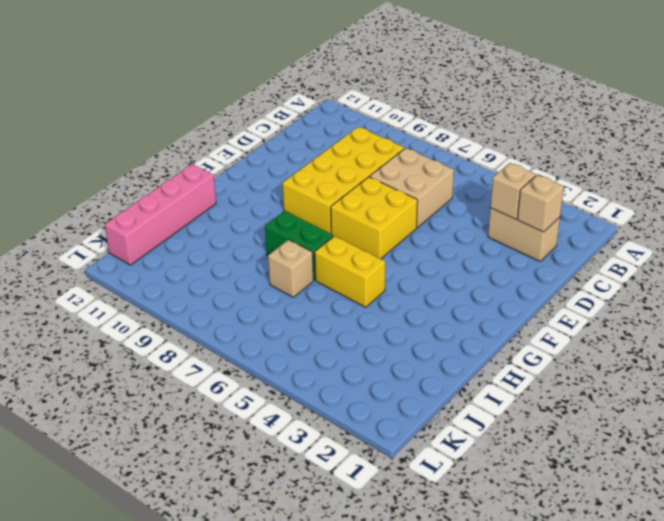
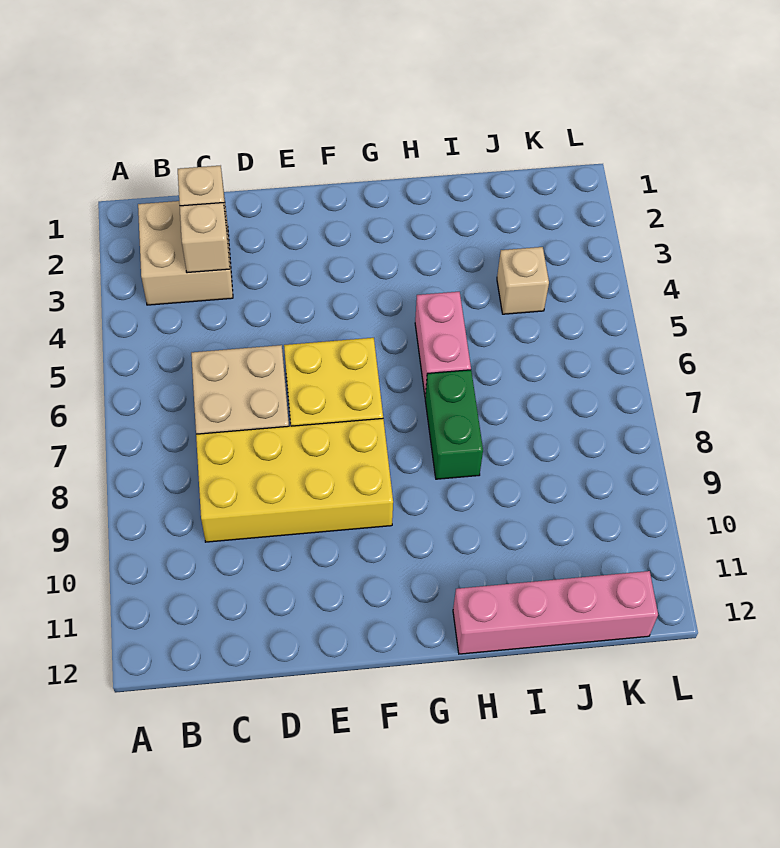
tan 1x2 brick [488,208,560,261] -> tan 2x2 brick [138,201,233,305]
yellow 1x2 brick [315,236,385,307] -> pink 1x2 brick [415,292,471,398]
tan 1x1 brick [268,240,313,297] -> tan 1x1 brick moved to [497,247,549,314]

